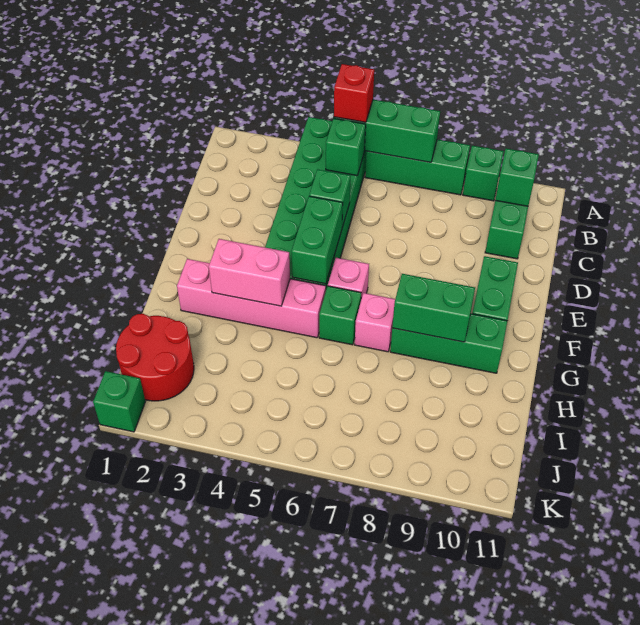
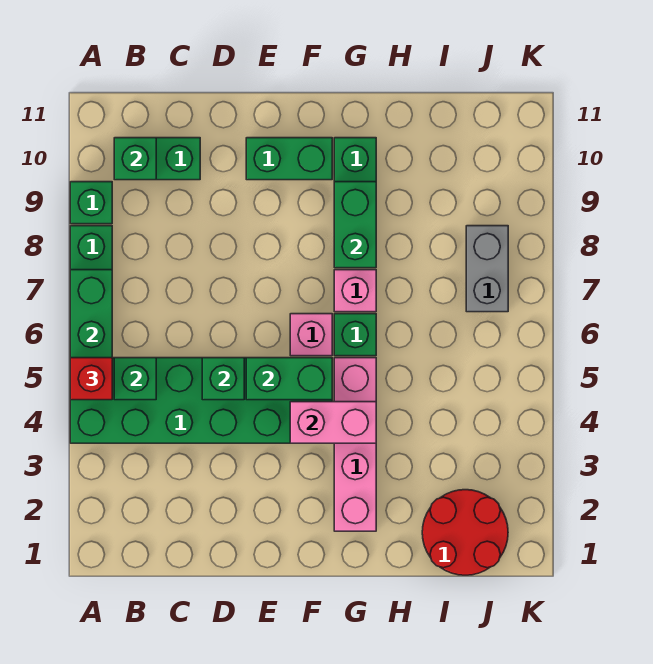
pink 1x2 brick [209,239,290,306] -> pink 1x2 brick turned to [290,402,376,443]
none -> grey 1x2 brick [466,226,508,312]
green 1x1 brick [93,371,145,432] -> none

